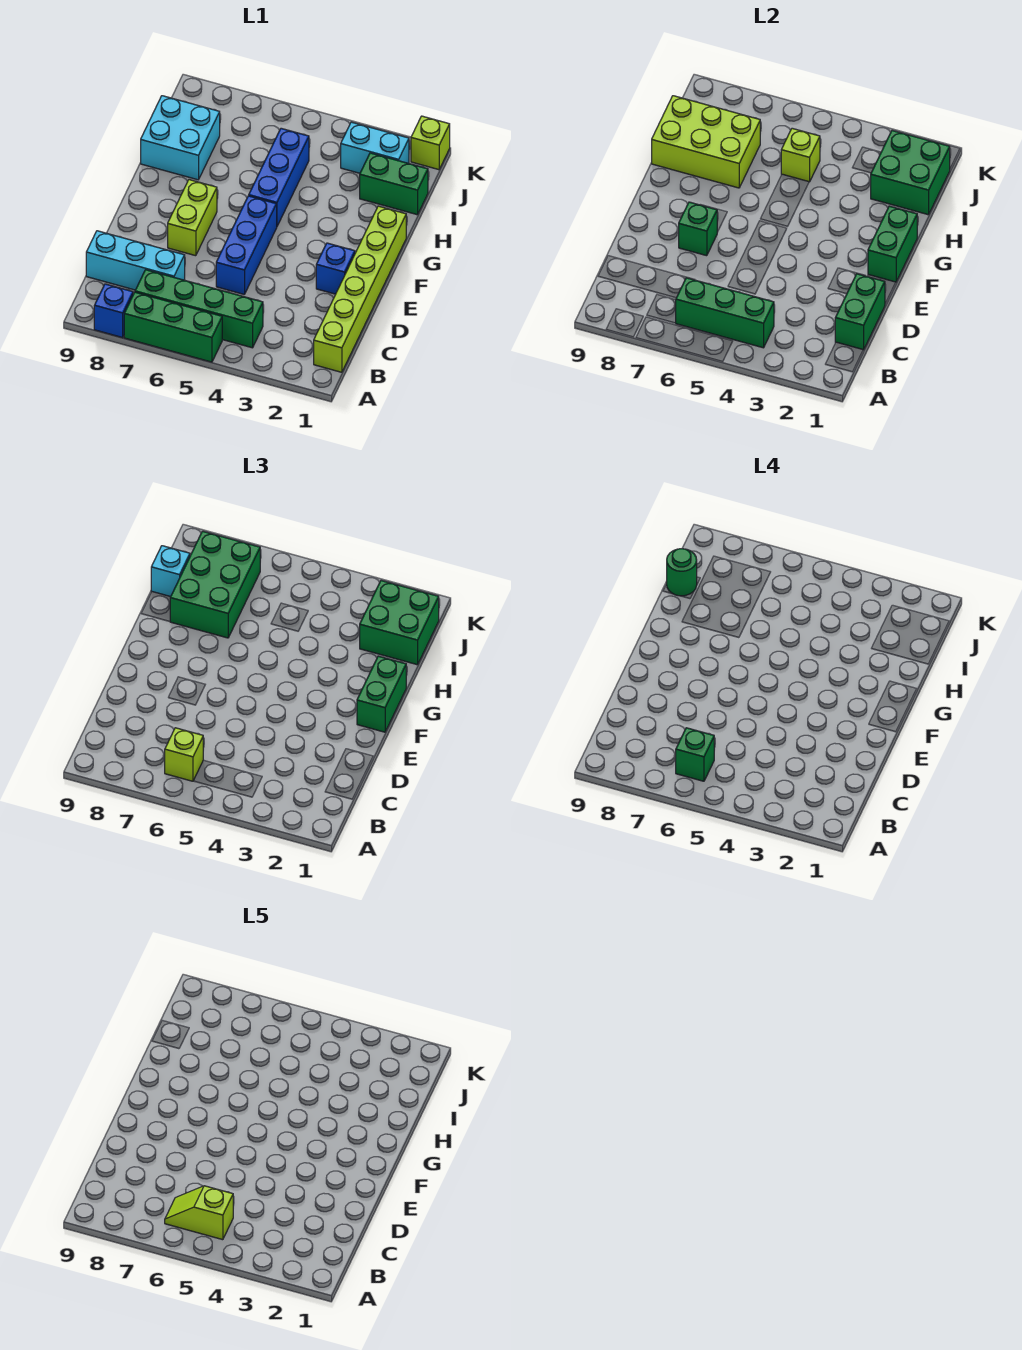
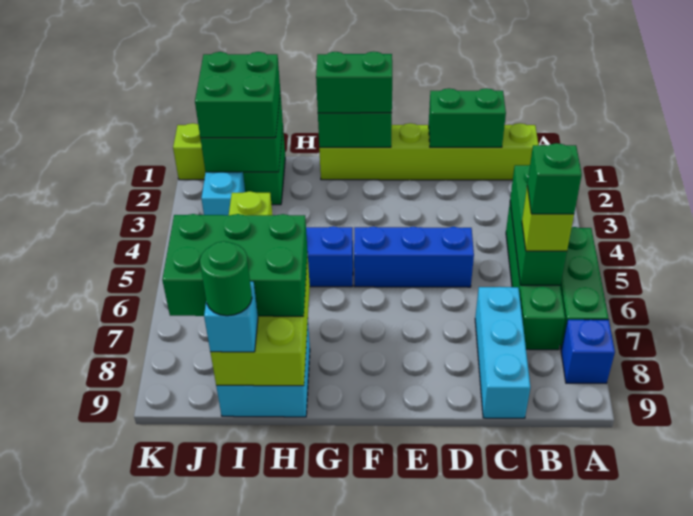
lime 1x2 slope [165,1186,233,1240] -> none
blue 1x1 brick [316,243,355,294] -> none
lime 1x2 brick [168,180,217,256] -> none
green 1x1 brick [679,202,717,256] -> none

